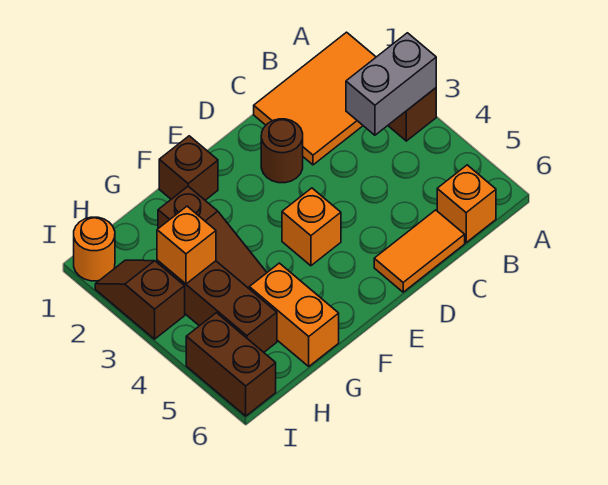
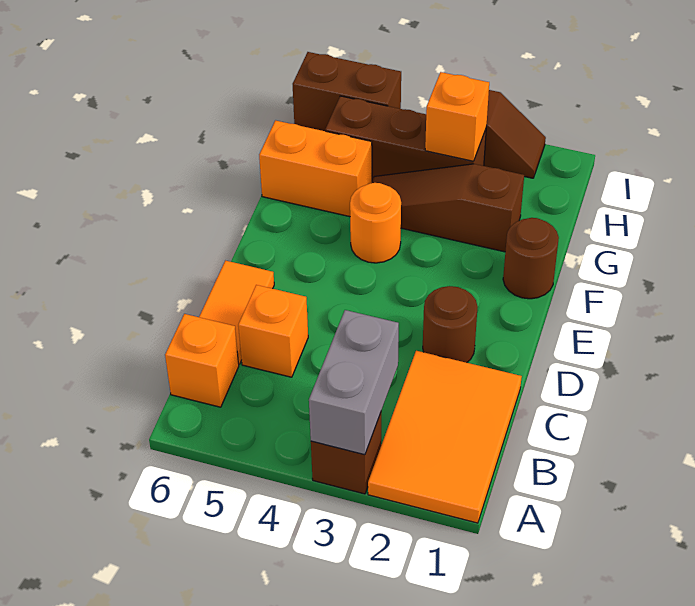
orange 1x1 brick [282,188,341,266] -> orange 1x1 brick moved to [238,285,308,377]
brown 1x1 brick [159,136,218,200] -> brown 1x1 round brick [503,218,559,299]
orange 1x1 round brick [74,217,115,281] -> orange 1x1 round brick moved to [350,183,401,263]

